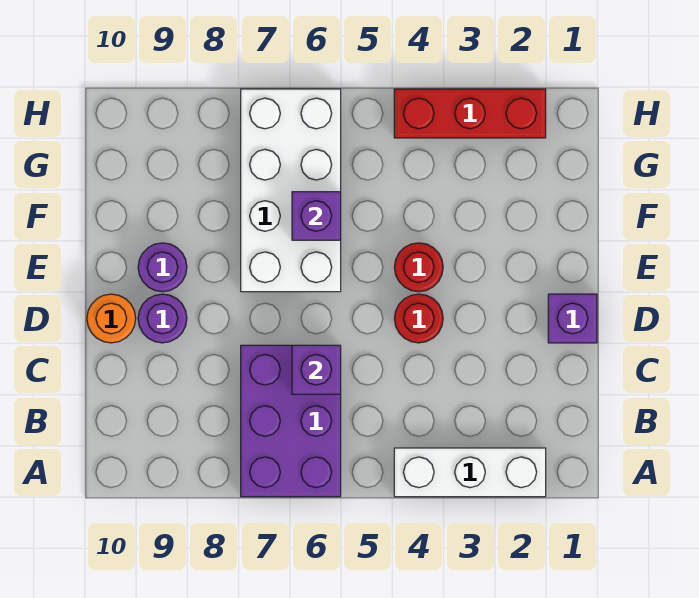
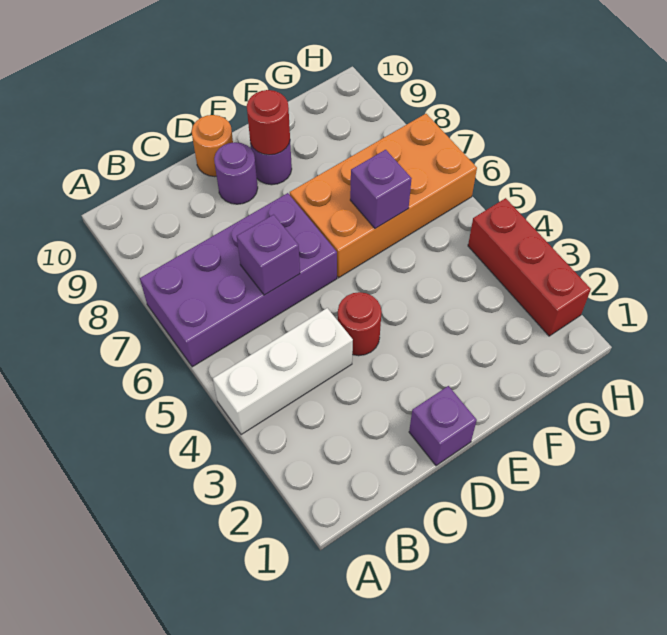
white 1x3 brick [394,448,546,497] -> white 1x3 brick turned to [213,308,353,435]
purple 2x3 brick [241,345,341,497] -> purple 2x4 brick [140,193,337,367]
red 1x1 round brick [394,243,443,292] -> red 1x1 round brick moved to [247,90,290,155]
white 2x4 brick [241,89,341,292] -> orange 2x4 brick [290,114,477,278]

